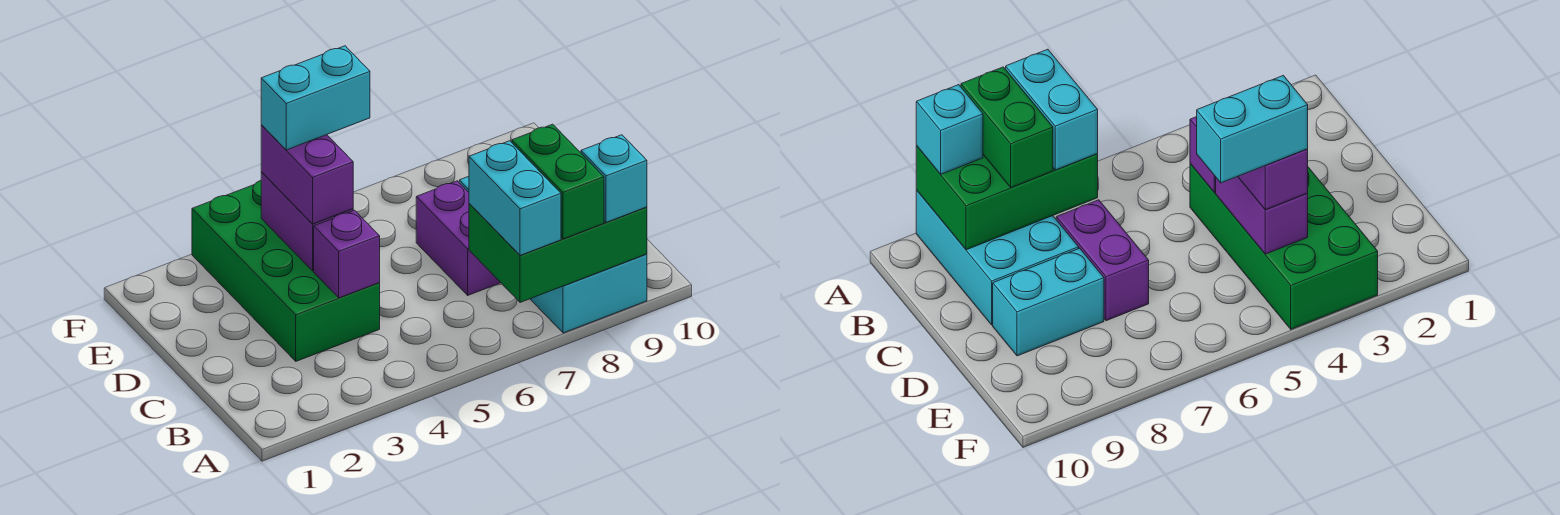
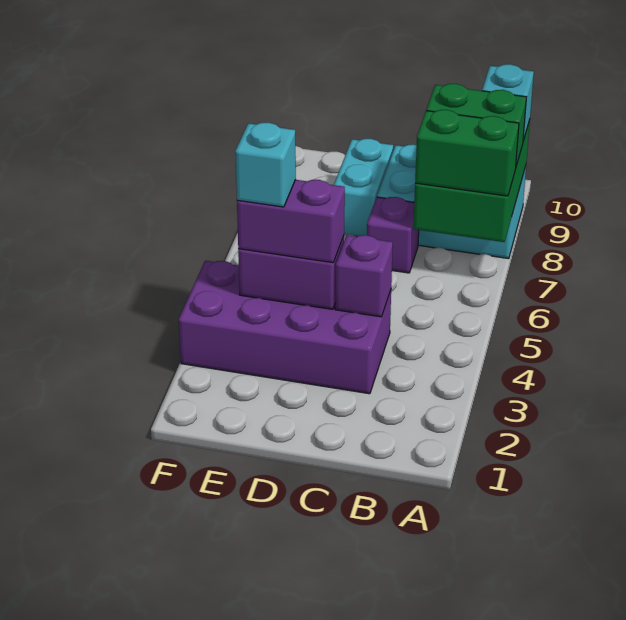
cyan 1x2 brick [469,141,561,255] -> green 1x2 brick [415,110,519,196]
green 2x4 brick [192,180,380,361] -> purple 2x4 brick [179,261,391,394]
purple 1x2 brick [416,181,501,295] -> purple 1x1 brick [367,197,419,273]
cyan 1x2 brick [261,46,370,150] -> cyan 1x1 brick [235,123,296,207]

